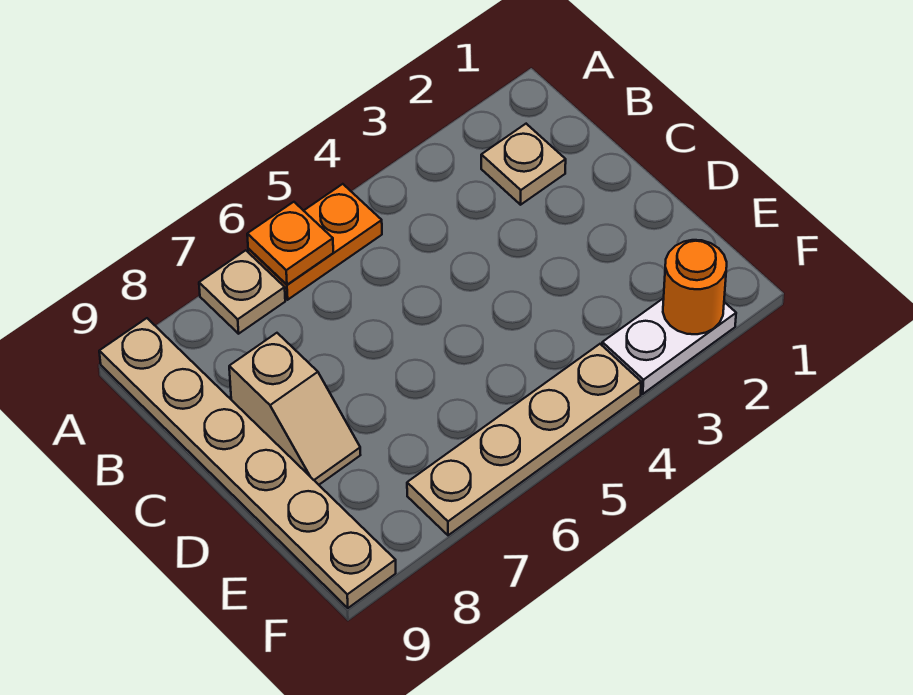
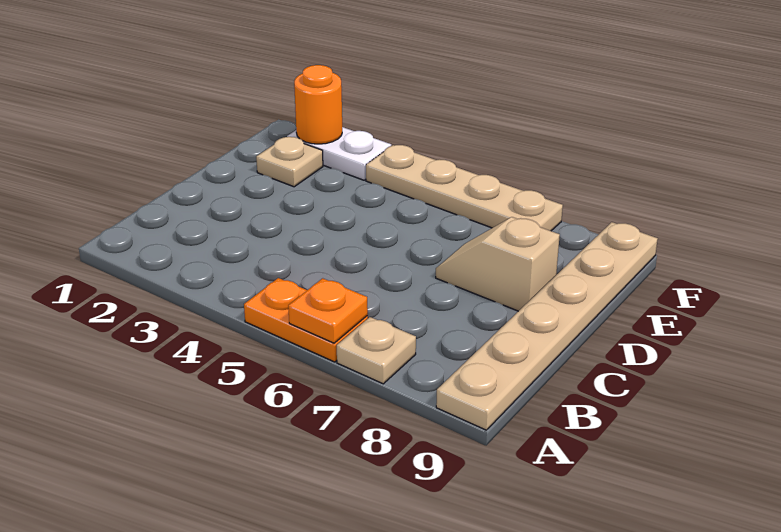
tan 1x1 plate [481,124,566,205] -> tan 1x1 plate moved to [256,137,323,187]
tan 1x2 slope [229,333,360,485] -> tan 1x2 slope turned to [436,217,560,311]

